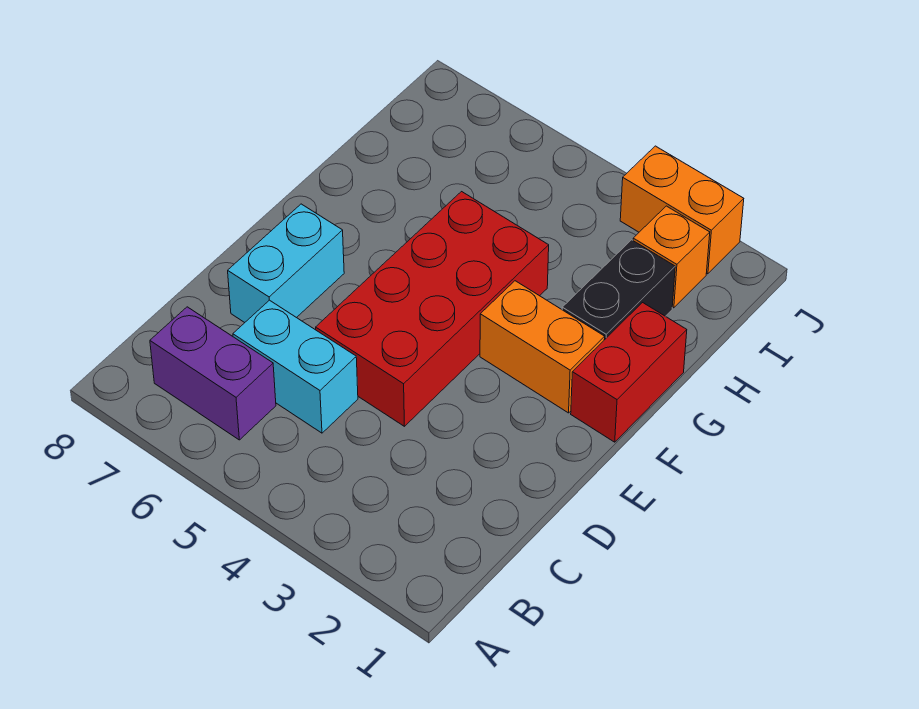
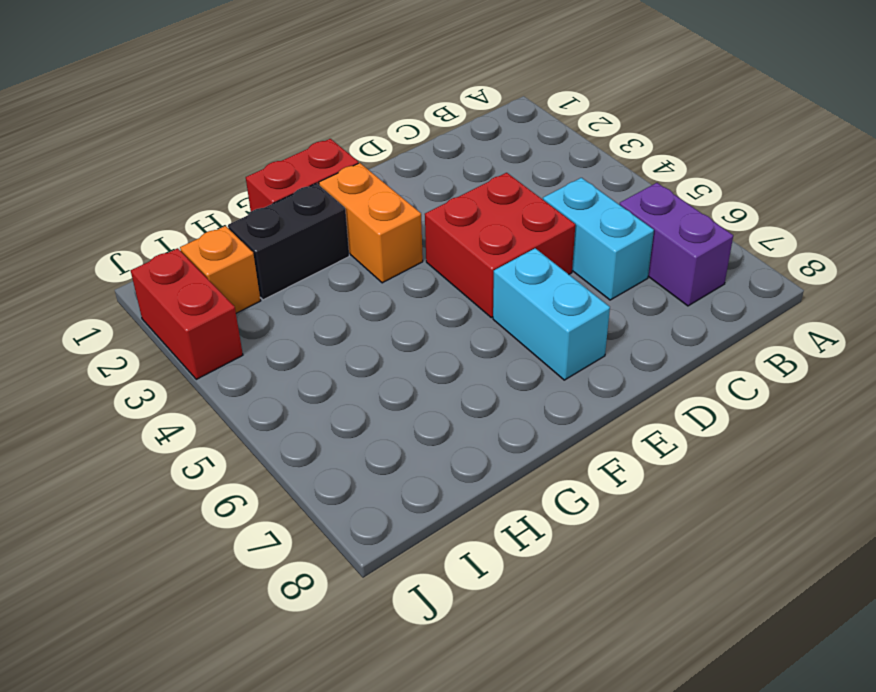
red 2x4 brick [316,192,549,426] -> red 2x2 brick [425,173,575,318]
cyan 1x2 brick [228,204,344,322] -> cyan 1x2 brick turned to [493,248,610,380]
orange 1x2 brick [620,146,744,274] -> red 1x2 brick [131,248,243,379]

